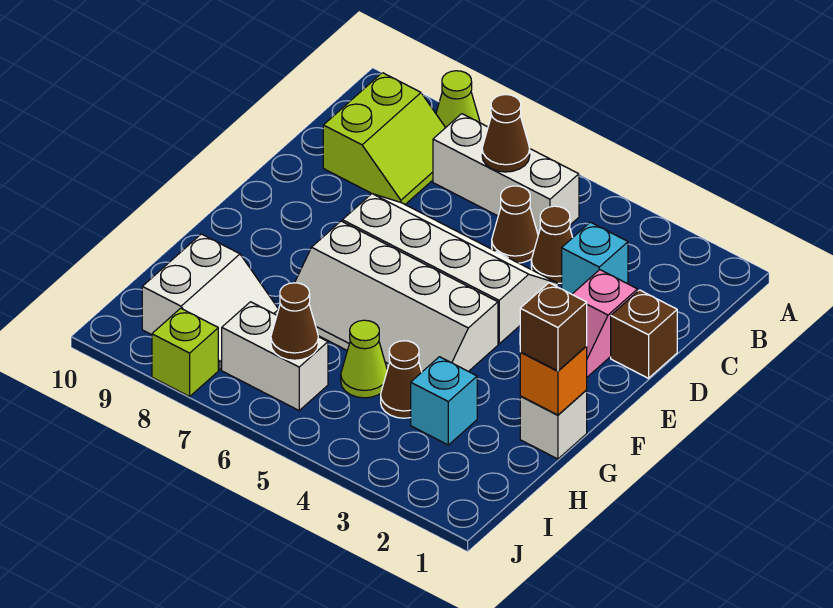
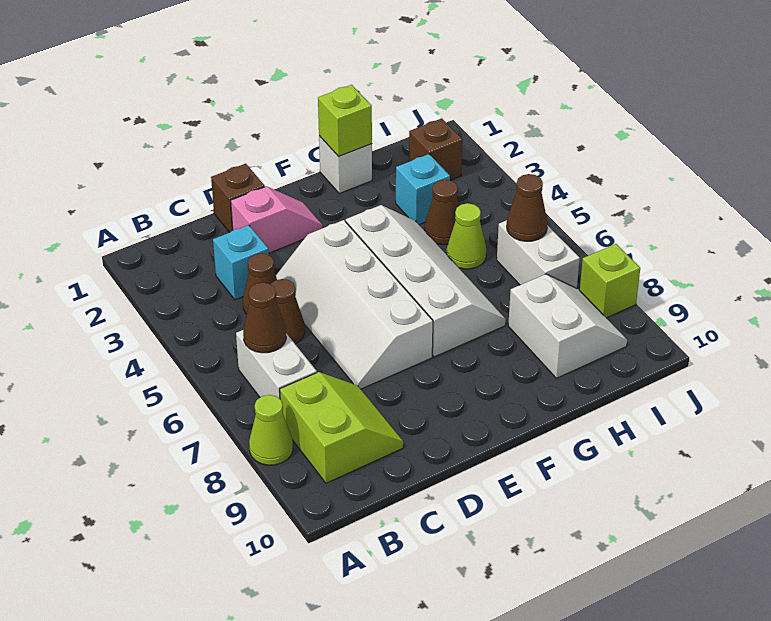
white 1x3 brick [433,114,579,235] -> white 1x2 brick [236,330,317,399]
lime 2x2 slope [323,73,446,204] -> lime 2x2 slope turned to [280,372,403,483]
orange 1x1 brick [520,346,587,415] -> lime 1x1 brick [318,85,372,157]
brown 1x1 brick [520,283,587,371] -> brown 1x1 brick moved to [409,118,463,180]
white 2x2 slope [142,234,279,370] -> white 2x2 slope turned to [508,274,627,378]

